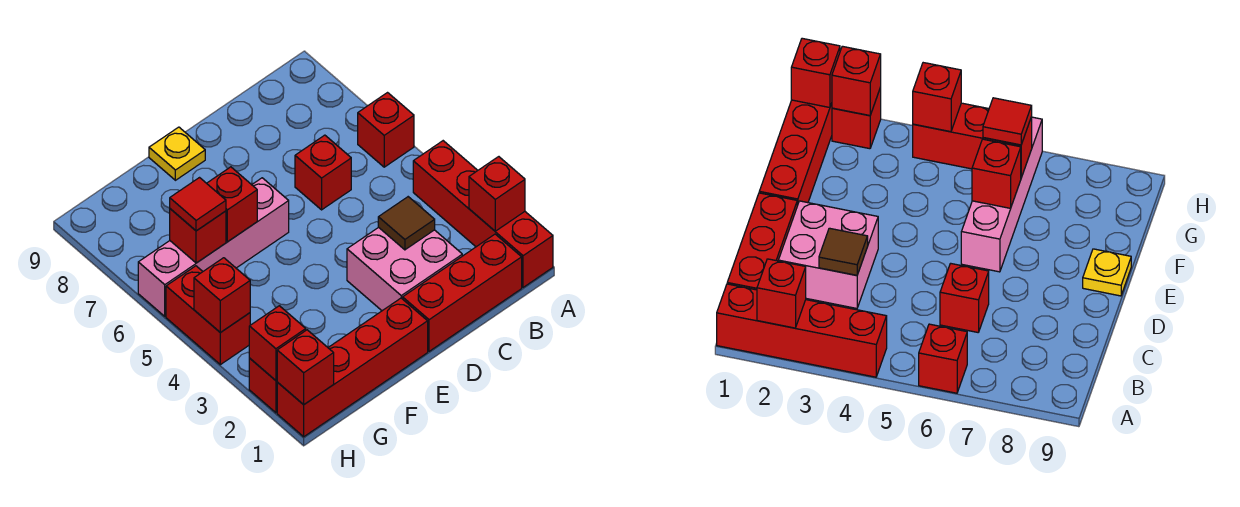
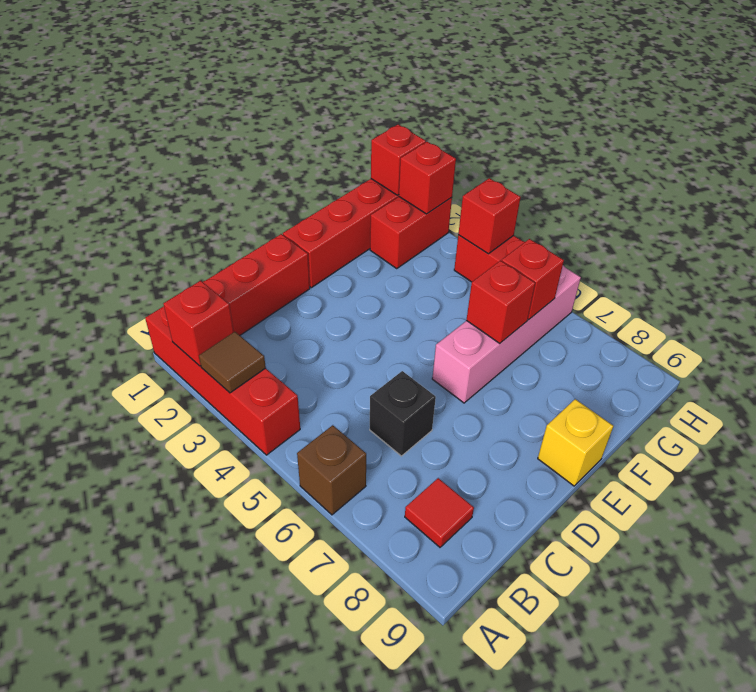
red 1x1 brick [358,93,414,167] -> brown 1x1 brick [297,425,366,515]
pink 2x2 brick [347,227,462,311] -> none
brown 1x1 tile [378,197,435,250] -> brown 1x1 tile moved to [199,332,266,393]
red 1x1 brick [295,135,351,210] -> black 1x1 brick [370,371,436,456]
yellow 1x1 plate [149,127,205,180] -> yellow 1x1 brick [538,399,613,486]
red 1x1 tile [170,178,226,231] -> red 1x1 tile moved to [405,478,474,547]
red 1x1 brick [249,358,277,413] -> red 1x2 brick [370,197,452,268]

